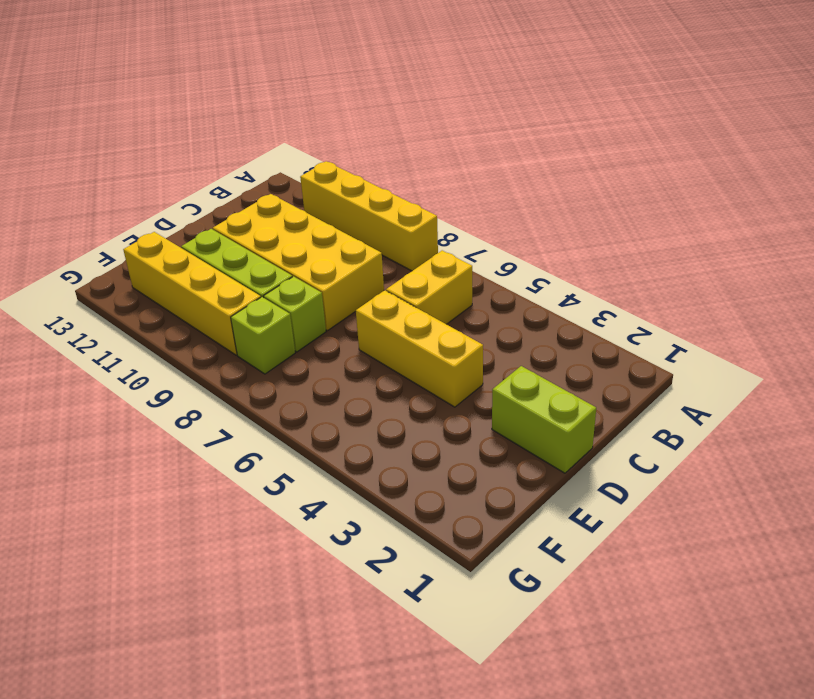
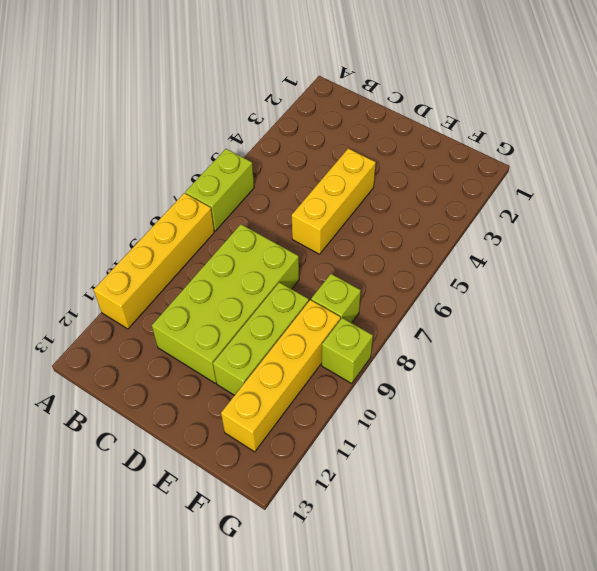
yellow 1x2 brick [386,250,472,324] -> none
yellow 2x4 brick [213,194,384,331] -> lime 2x4 brick [152,224,299,383]
lime 1x2 brick [492,366,596,473] -> lime 1x2 brick moved to [185,149,254,231]
lime 1x1 brick [264,276,326,352] -> lime 1x1 brick moved to [322,318,373,383]

